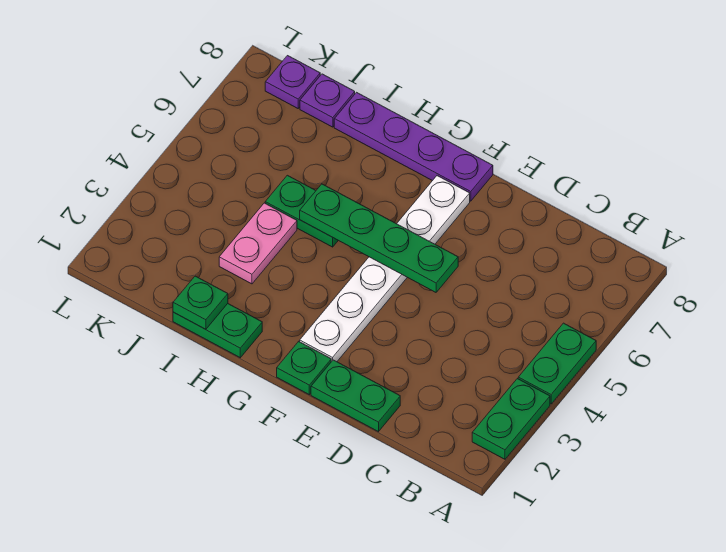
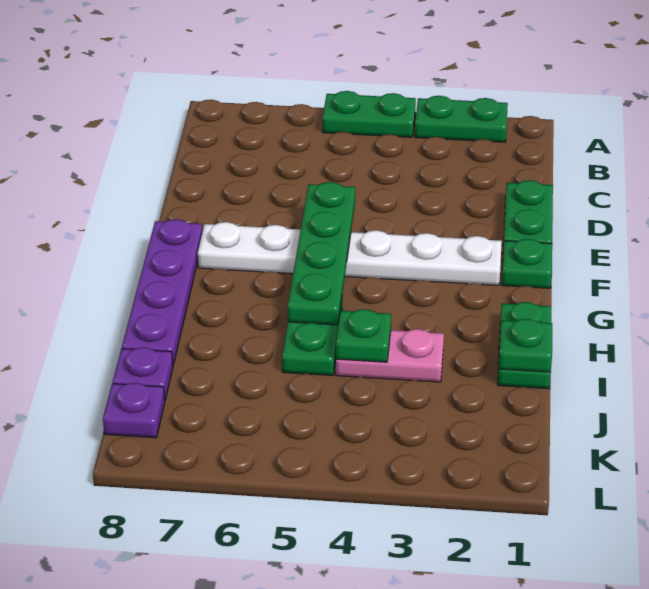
none -> green 1x1 plate [336,309,391,362]

